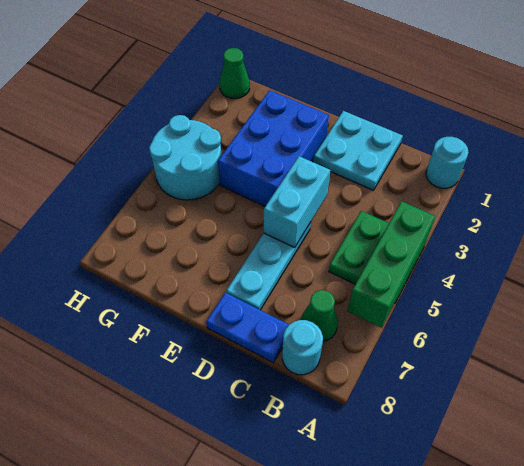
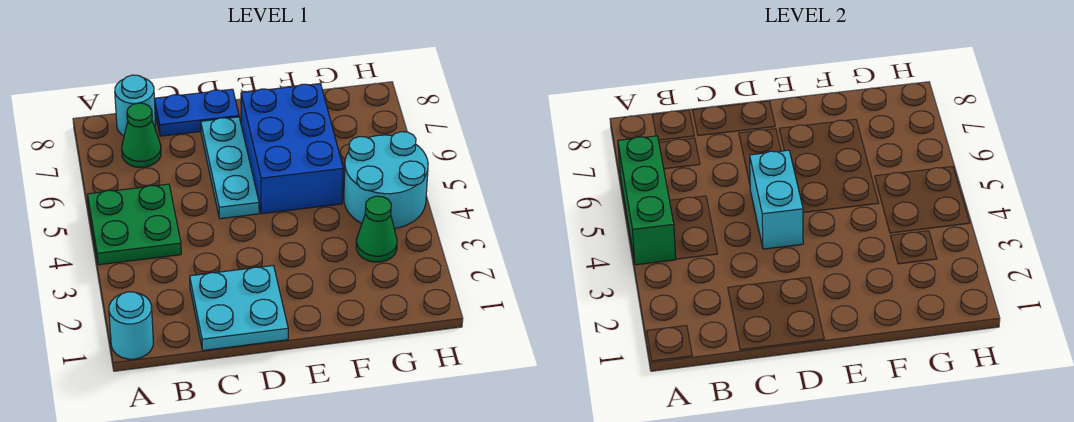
blue 2x3 brick [218,90,329,206] -> blue 2x3 brick moved to [241,84,343,214]
green 1x1 cone [219,48,250,99] -> green 1x1 cone moved to [356,196,397,262]

